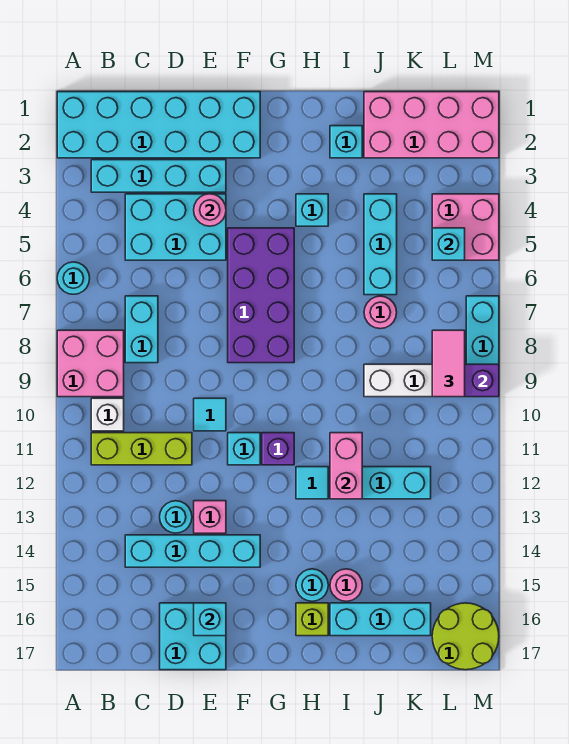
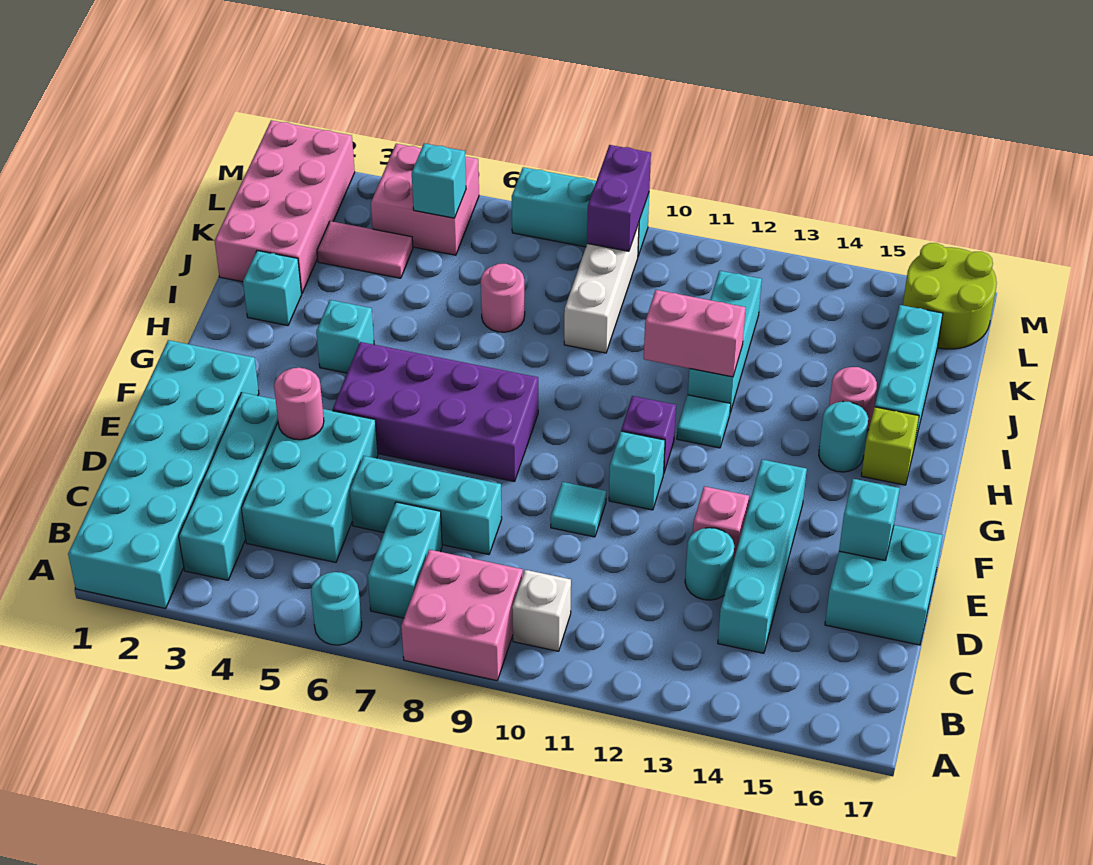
lime 1x3 brick [91,433,192,465] -> none
cyan 1x2 brick [125,296,158,363] -> cyan 1x2 brick turned to [368,502,442,618]
cyan 1x3 brick [364,194,397,295] -> cyan 1x3 brick moved to [350,456,502,555]
pink 1x2 tile [432,330,465,397] -> pink 1x2 tile moved to [317,221,413,278]

